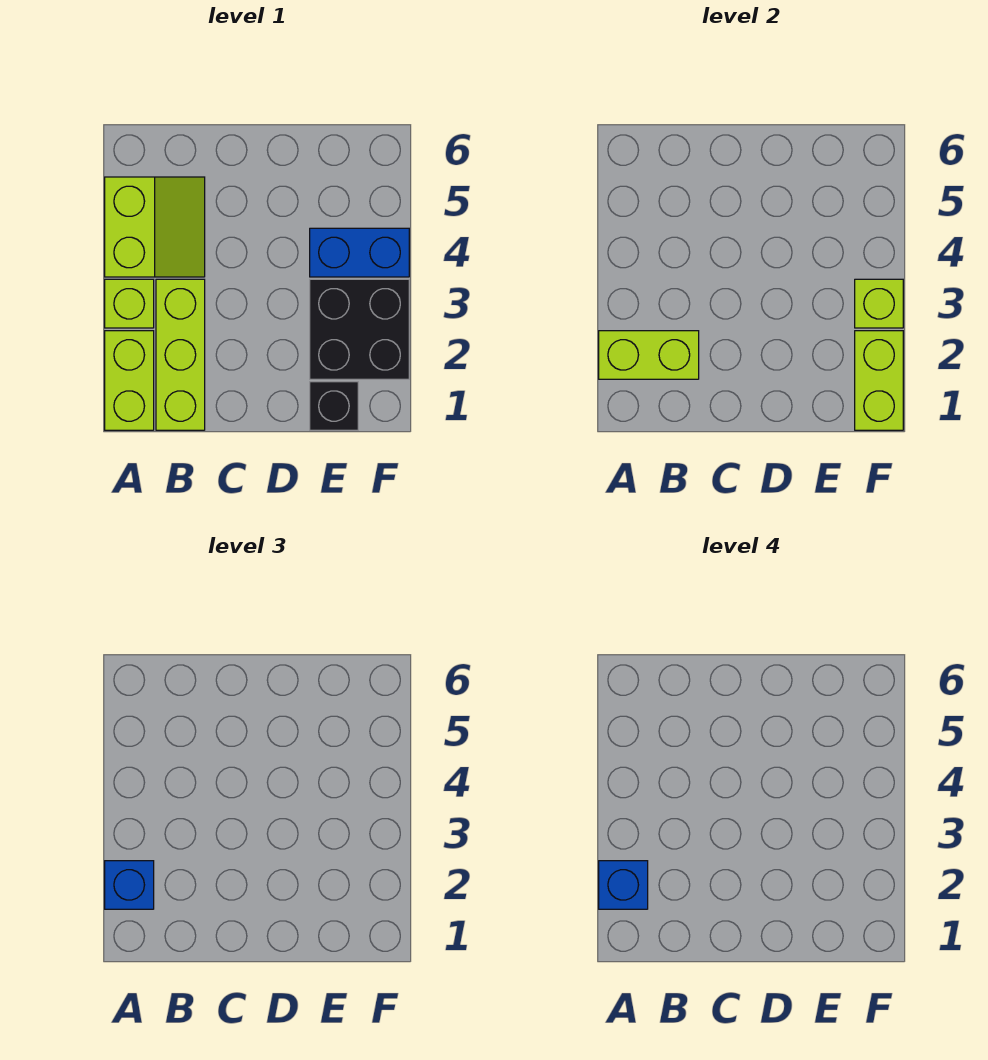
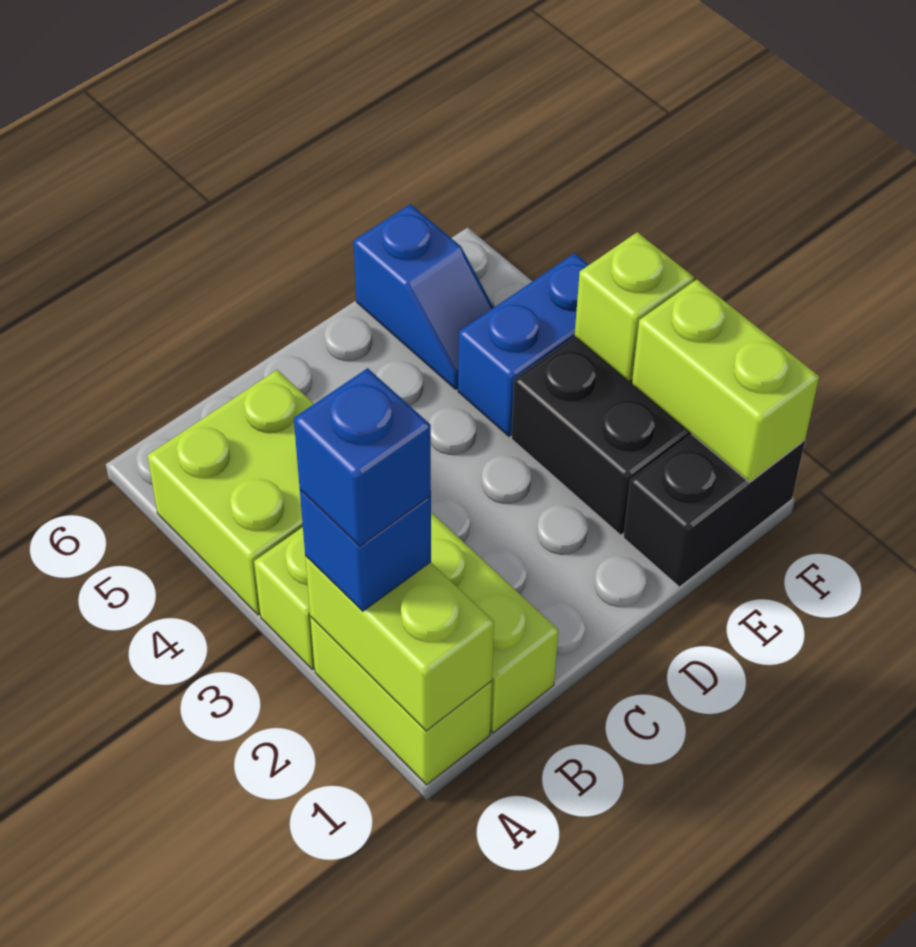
lime 1x2 brick [599,331,699,379] -> lime 1x2 brick turned to [305,556,494,731]
lime 2x2 slope [105,177,205,277] -> lime 2x2 brick [147,370,314,615]
black 1x1 brick [310,382,358,430] -> black 1x2 brick [624,434,805,587]
none -> blue 1x2 slope [354,204,494,389]

